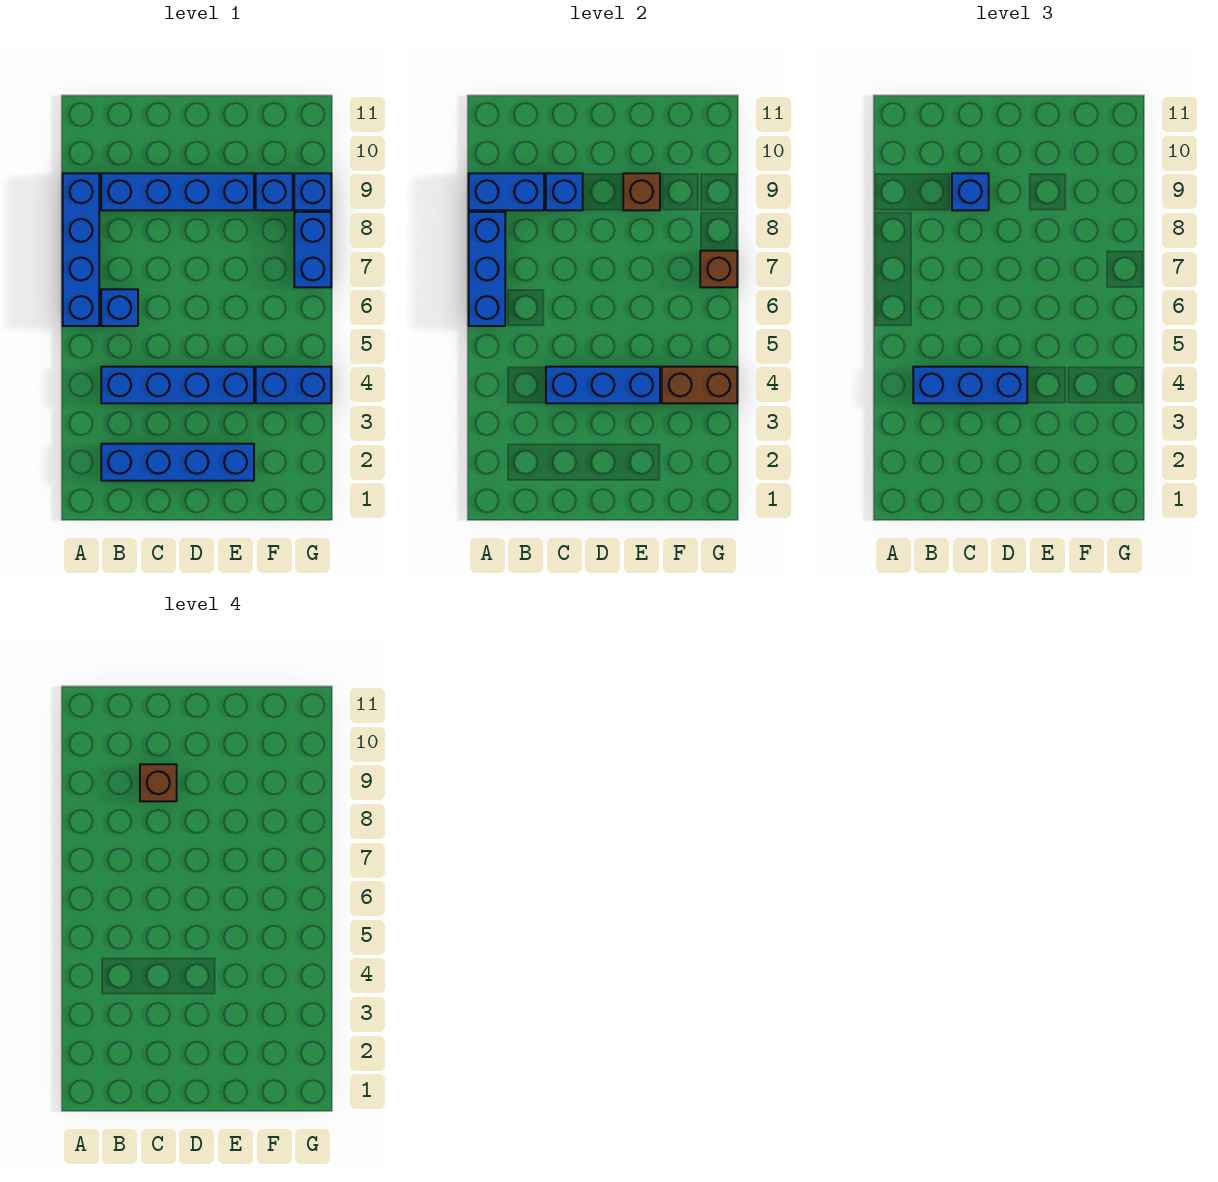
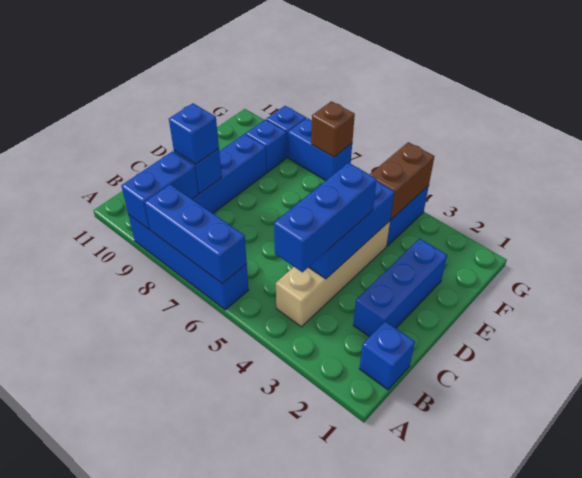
blue 1x4 brick [101,444,254,481] -> blue 1x3 brick [353,238,447,337]
blue 1x4 brick [101,367,254,403] -> tan 1x4 brick [276,221,390,327]
blue 1x1 brick [101,289,138,326] -> blue 1x1 brick moved to [359,321,415,390]
brown 1x1 brick [140,764,177,801] -> none
brown 1x1 brick [623,173,660,210] -> none

